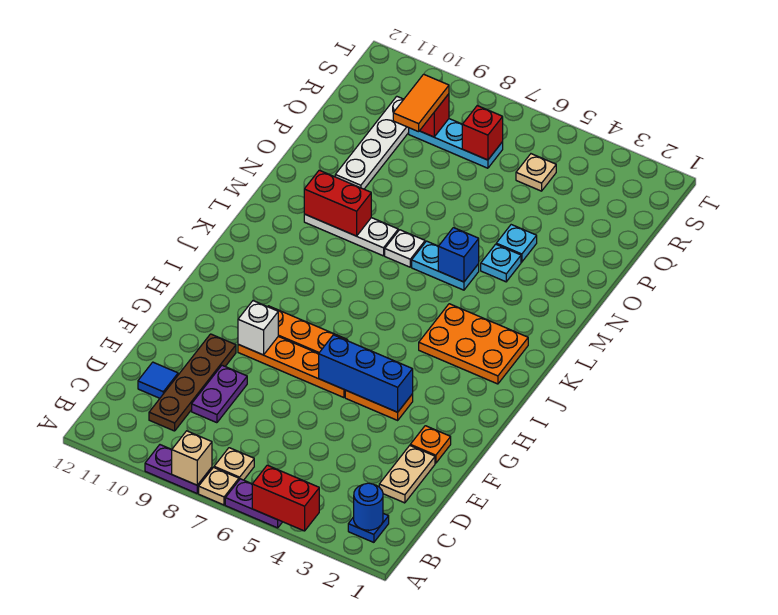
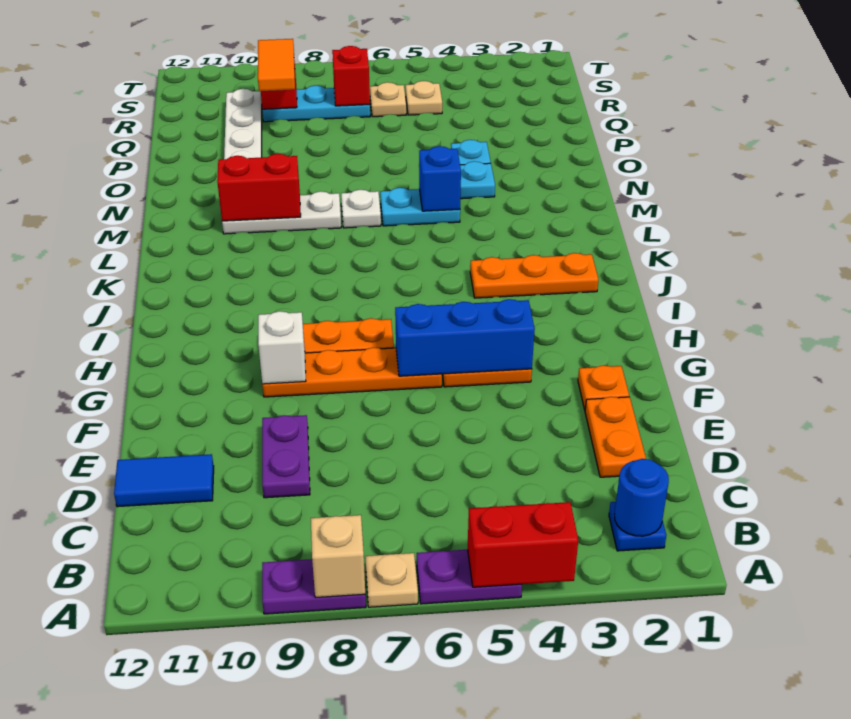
tan 1x1 plate [214,448,254,480] -> tan 1x1 plate moved to [370,82,406,117]
brown 1x4 plate [149,334,236,431] -> none
tan 1x2 plate [379,446,435,503] -> orange 1x2 plate [585,397,646,477]
blue 1x1 tile [138,362,178,398] -> blue 1x2 tile [114,454,214,507]
orange 2x3 plate [419,304,528,384] -> orange 1x3 plate [470,253,598,298]

